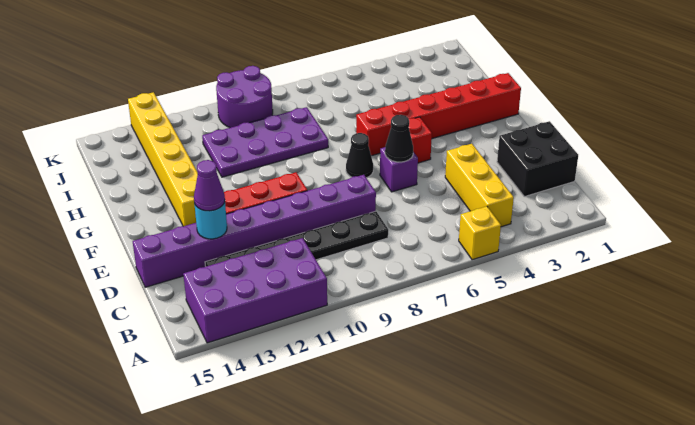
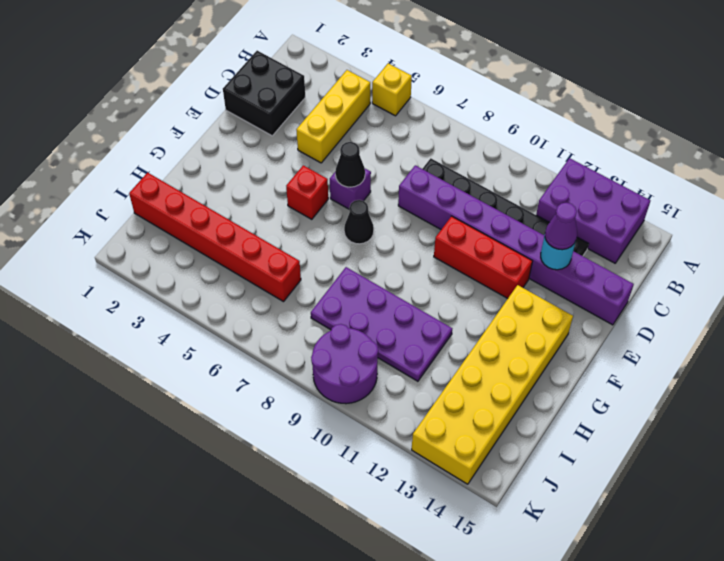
purple 2x4 brick [183,238,327,343] -> purple 2x3 brick [536,158,650,263]
yellow 1x6 brick [128,92,198,226] -> yellow 2x6 brick [412,285,573,484]
red 1x6 brick [356,73,521,156] -> red 1x6 brick moved to [129,173,301,302]

